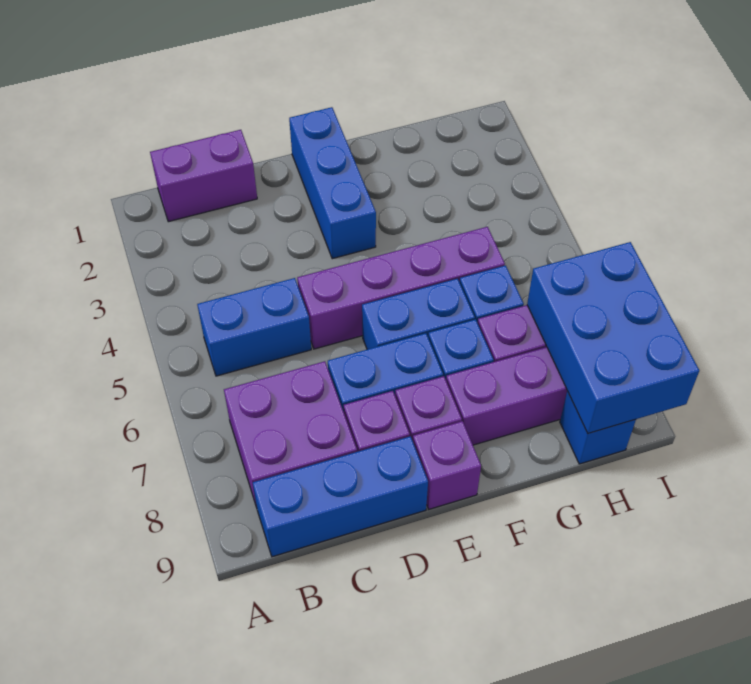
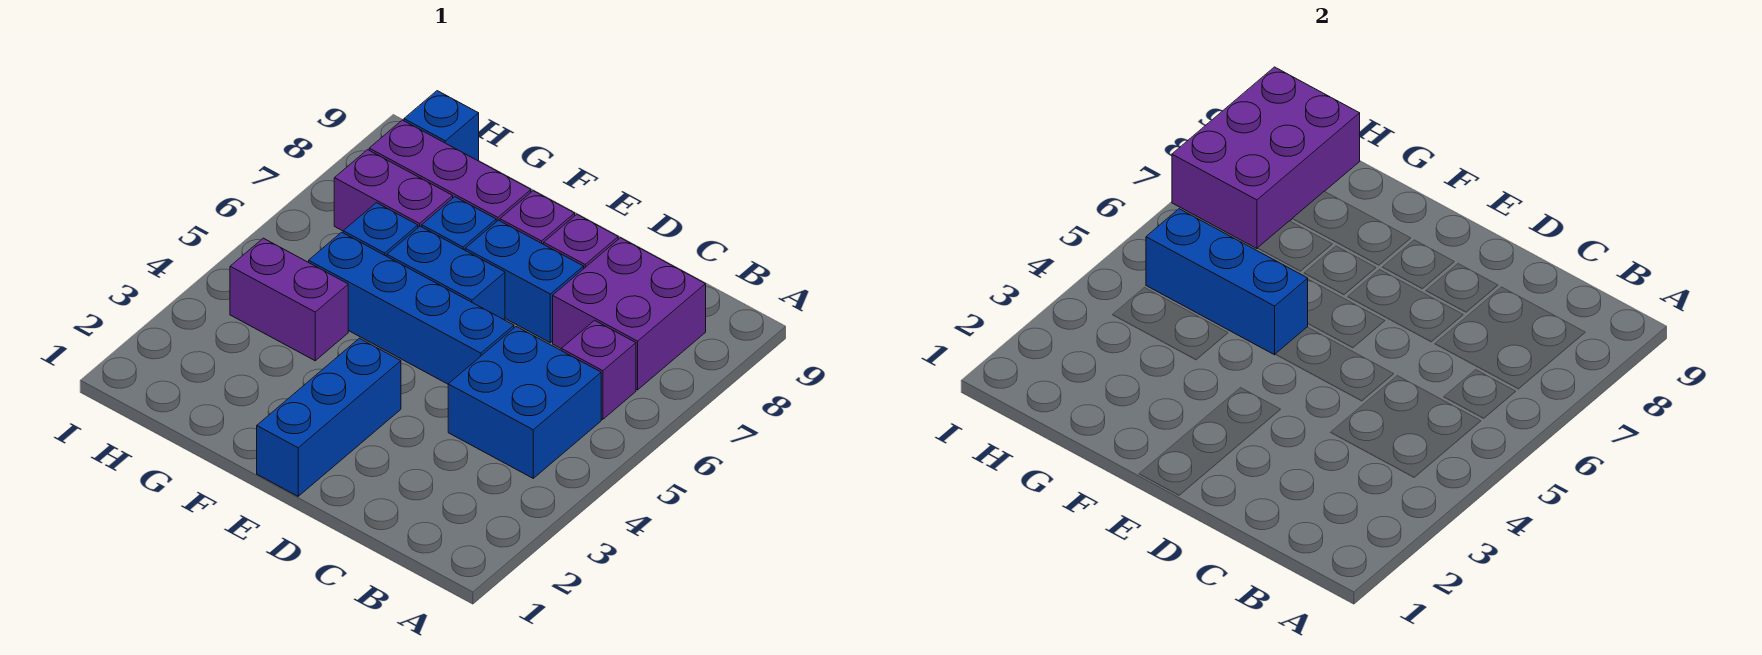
purple 1x2 brick [150,130,257,222] -> purple 1x2 brick moved to [230,238,348,361]
blue 1x2 brick [197,278,311,376] -> blue 2x2 brick [448,327,601,478]
blue 1x3 brick [253,436,428,557] -> blue 1x3 brick moved to [1146,209,1308,355]
purple 1x4 brick [297,227,505,349] -> blue 1x4 brick [309,232,514,384]
purple 1x1 brick [413,421,481,509] -> purple 1x1 brick moved to [561,320,636,419]
blue 2x3 brick [527,242,699,433] -> purple 2x3 brick [1172,67,1360,249]

